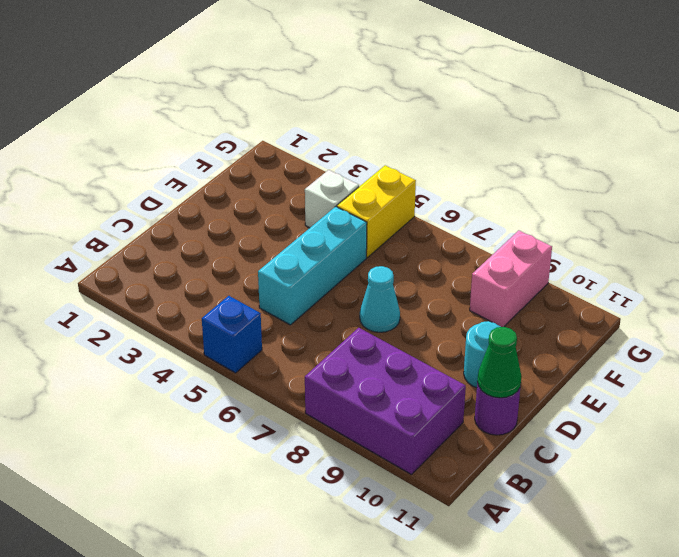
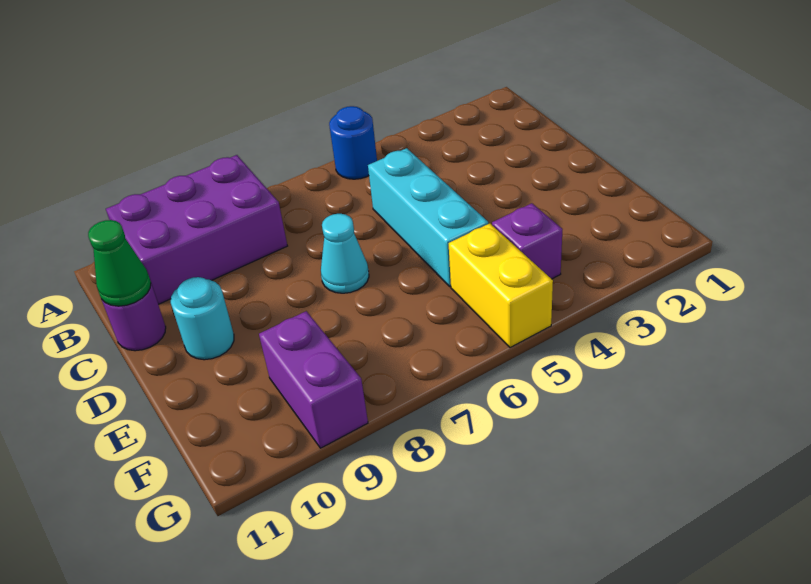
blue 1x1 brick [202,296,262,373] -> blue 1x1 round brick [329,106,377,179]
white 1x1 brick [305,170,359,228] -> purple 1x1 brick [492,203,562,279]
pink 1x2 brick [470,230,552,327] -> purple 1x2 brick [259,311,368,448]

